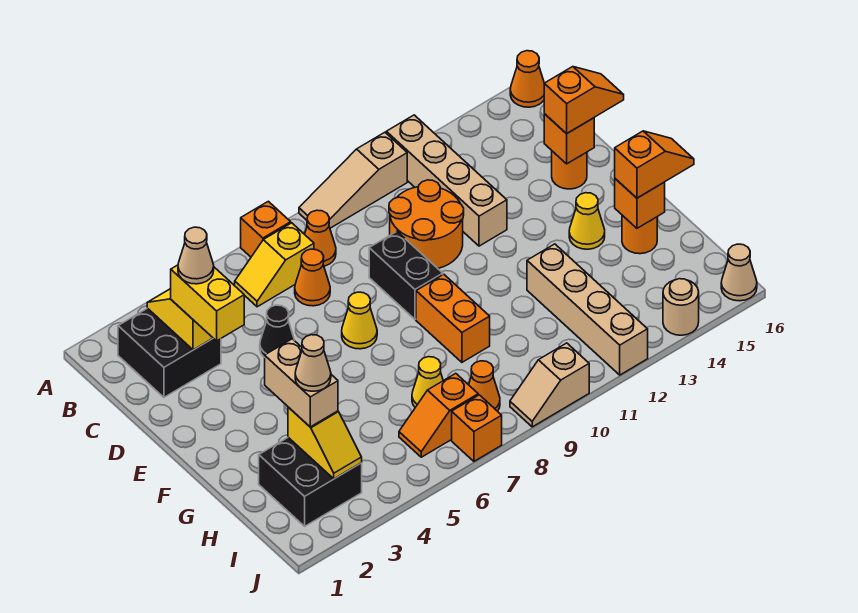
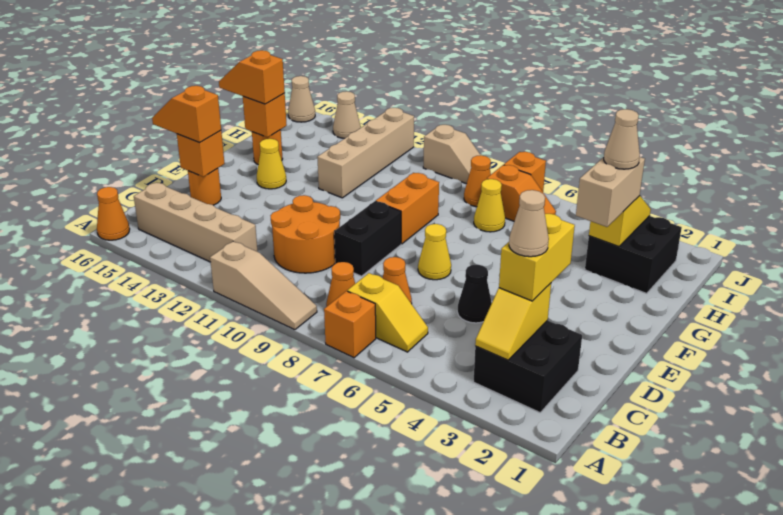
tan 1x4 brick [386,115,507,246] -> tan 1x4 brick turned to [134,183,258,262]
tan 1x1 round brick [663,279,699,335] -> tan 1x1 cone [333,91,361,138]

